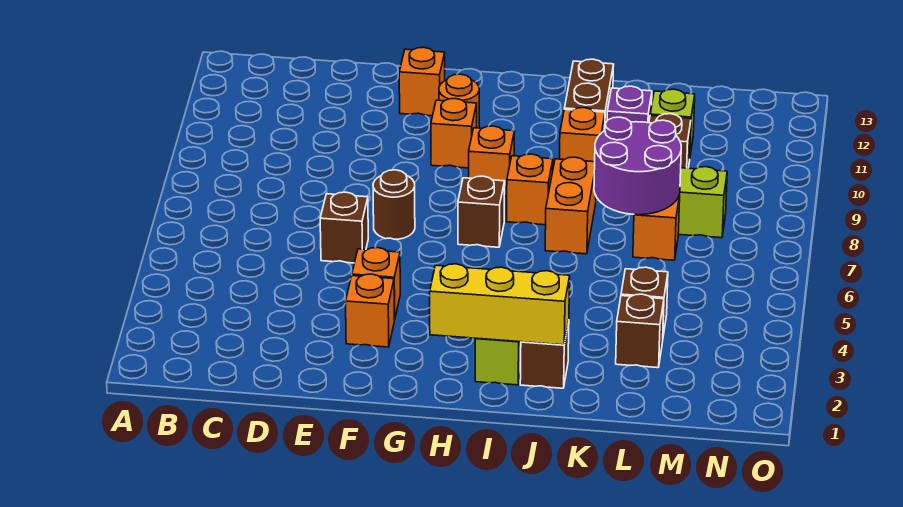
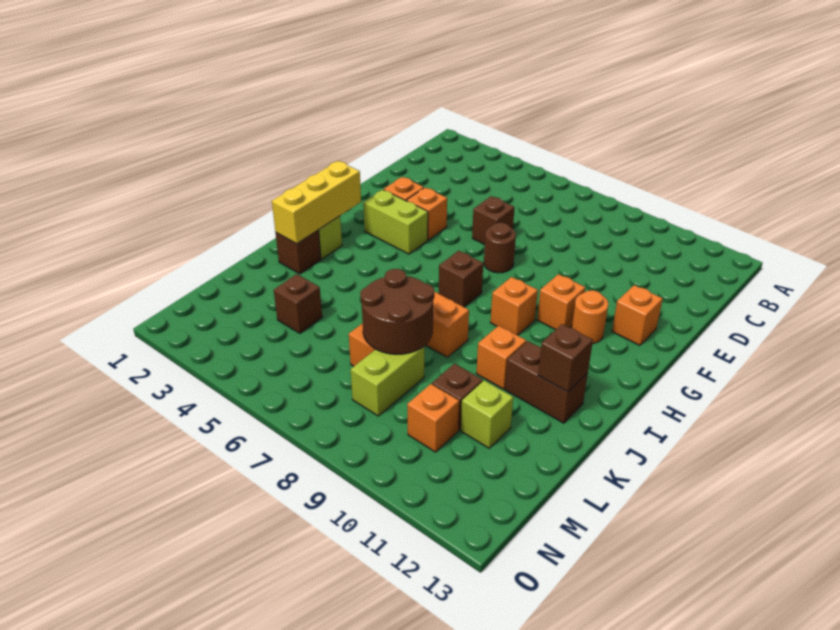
none -> lime 1x2 brick [363,190,428,254]
orange 1x1 brick [507,154,553,225] -> orange 1x1 brick moved to [407,384,459,452]
purple 2x2 round brick [594,117,681,215] -> brown 2x2 round brick [360,269,434,354]
purple 1x1 brick [607,86,652,123] -> none
brown 1x1 brick [616,294,664,368] -> brown 1x1 brick moved to [538,324,593,392]

